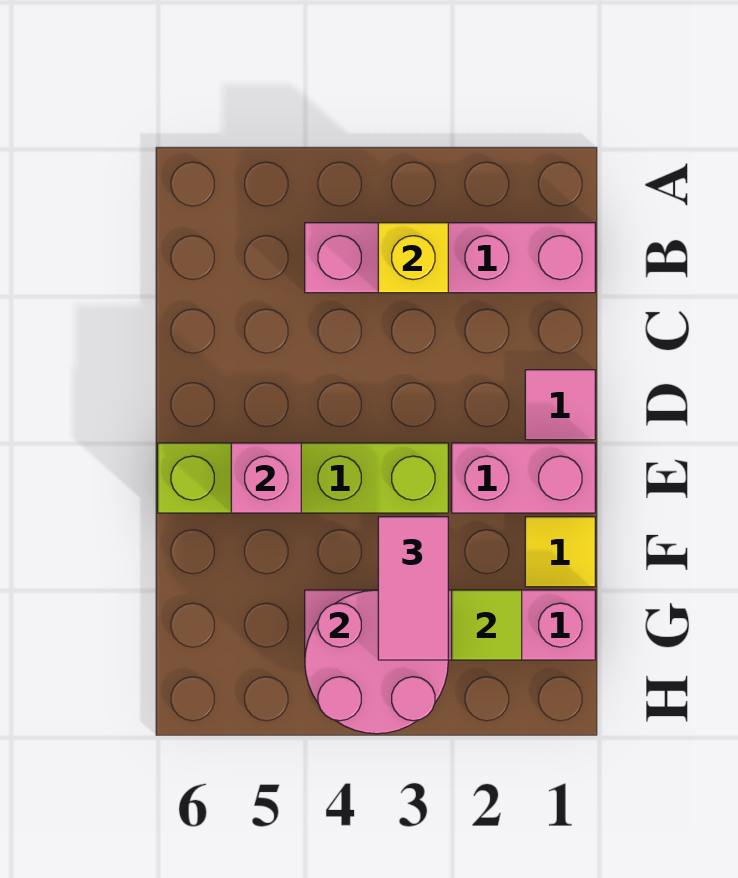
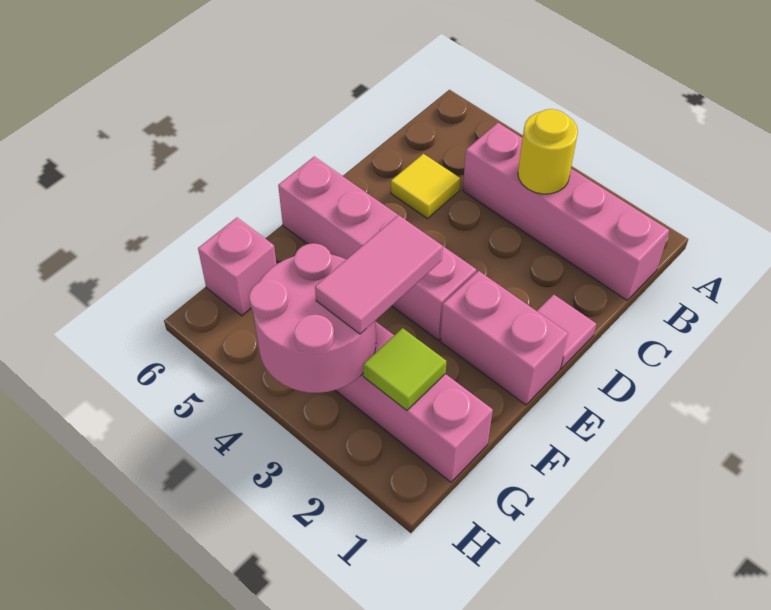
yellow 1x1 brick [378,223,448,293] -> yellow 1x1 round brick [518,109,578,194]
lime 1x4 brick [158,443,448,513] -> pink 1x4 brick [278,157,476,340]
pink 1x1 brick [231,443,301,513] -> pink 1x1 brick moved to [198,218,276,316]
yellow 1x1 tile [525,517,595,587] -> yellow 1x1 tile moved to [391,154,460,218]

